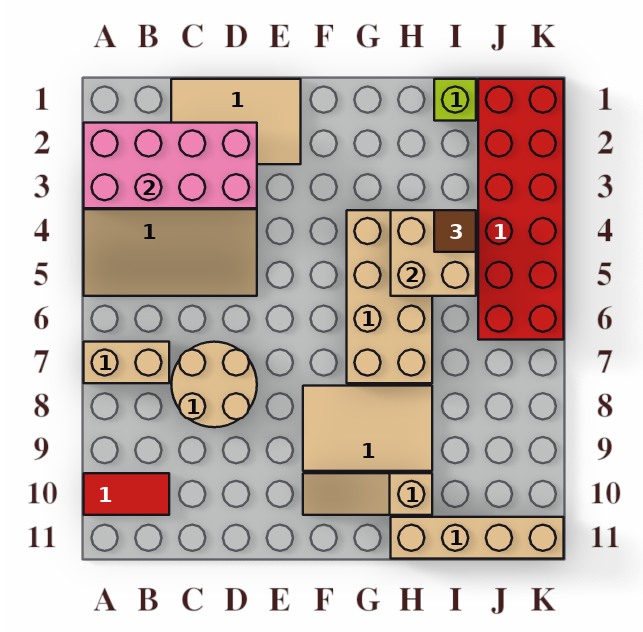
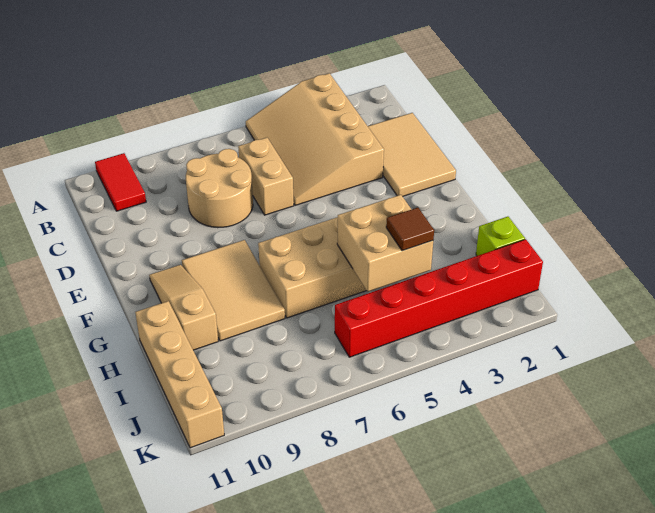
pink 2x4 brick [84,123,257,208] -> none
tan 1x2 brick [84,342,169,383] -> tan 1x2 brick moved to [238,138,294,215]
red 2x6 brick [478,79,564,340] -> red 1x6 brick [335,239,543,357]

